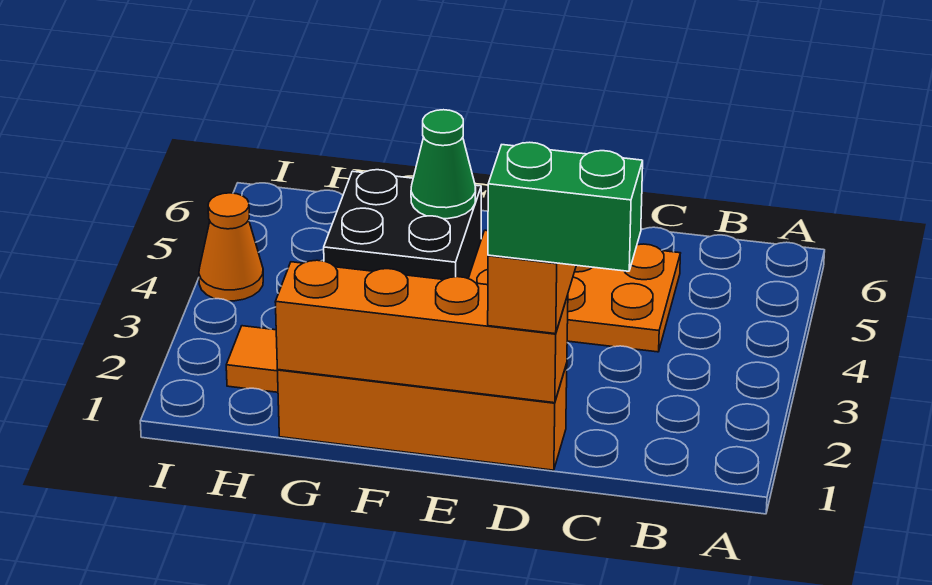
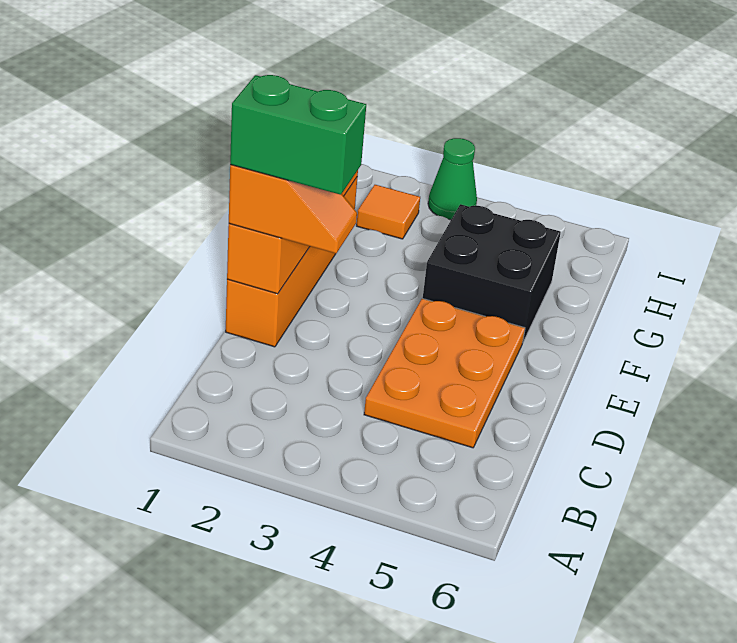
green 1x2 brick [488,142,643,271] -> green 1x2 brick turned to [230,75,366,195]
green 1x1 cone [411,110,476,219] -> green 1x1 cone moved to [428,138,477,220]
orange 1x1 cone [199,193,263,301] -> none

